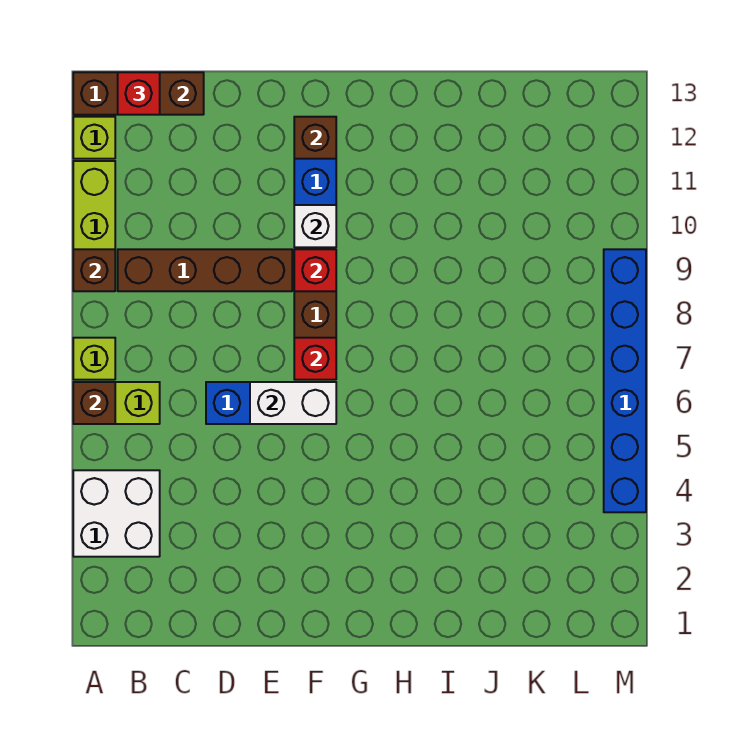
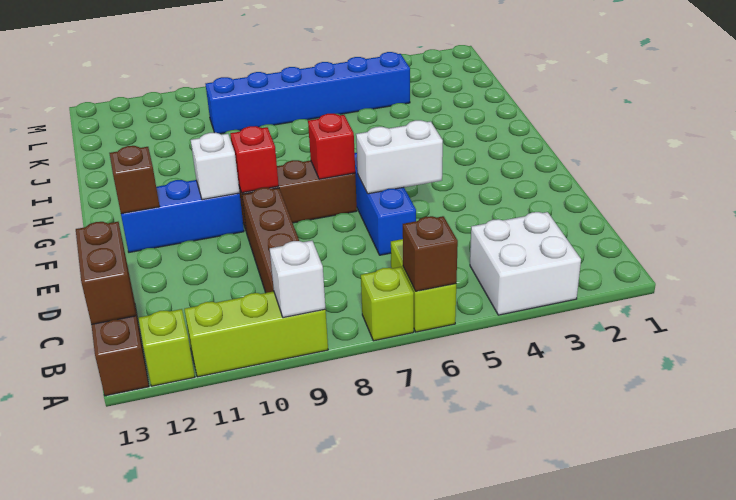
brown 1x1 brick [73,249,115,291] -> white 1x1 brick [270,241,326,318]
red 1x1 brick [118,72,160,115] -> none
white 1x2 brick [250,382,336,424] -> white 1x2 brick turned to [356,120,443,194]
blue 1x6 brick [604,249,646,512] -> blue 1x6 brick moved to [206,52,410,134]

